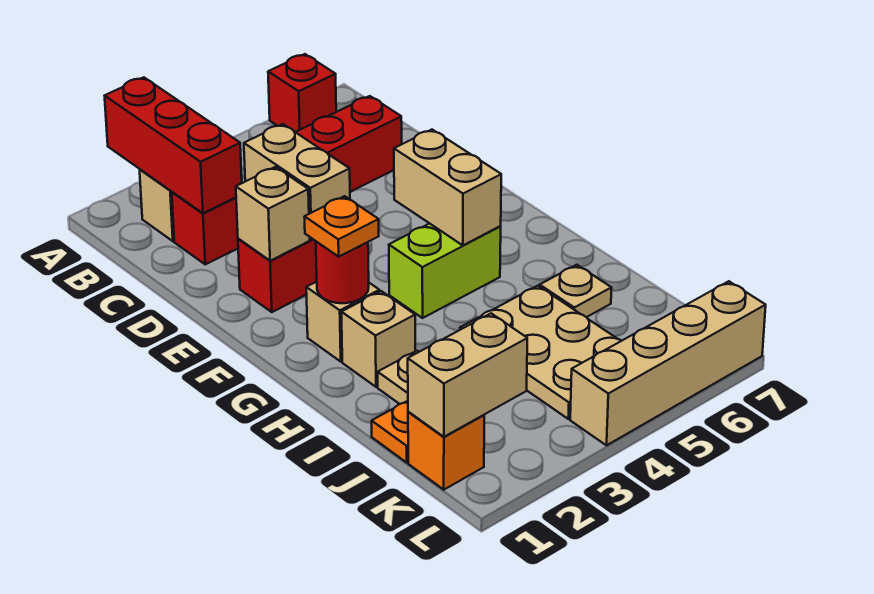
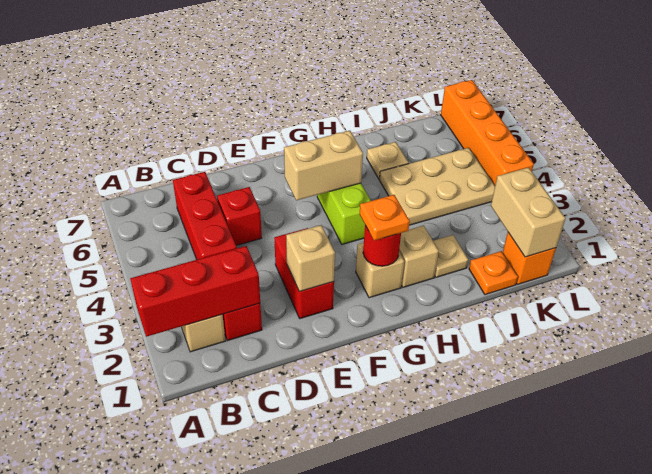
red 1x1 brick [268,54,336,132] -> red 1x1 brick moved to [217,187,262,245]
tan 1x2 brick [244,124,350,240] -> none
tan 1x4 brick [570,281,766,445] -> orange 1x4 brick [441,80,534,185]

